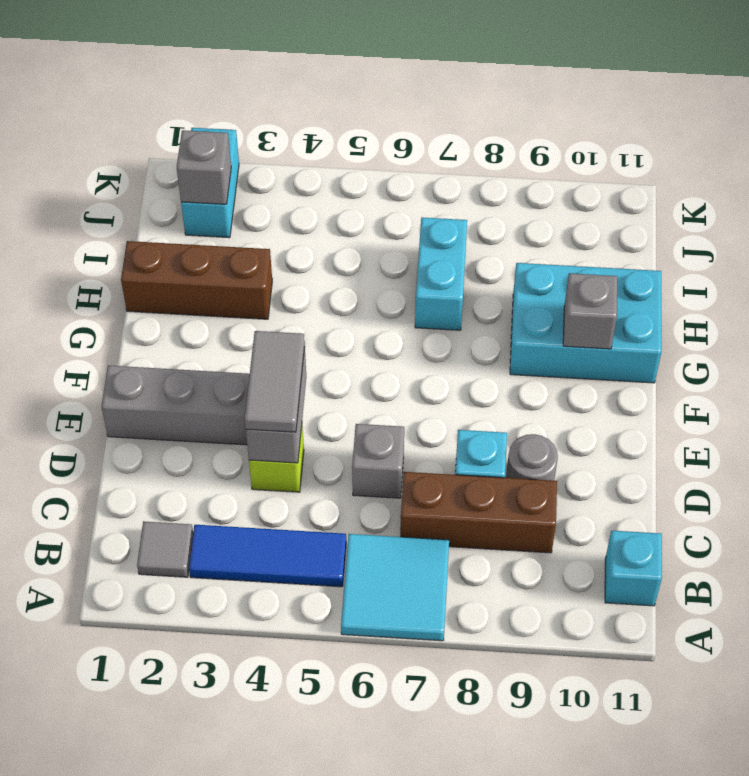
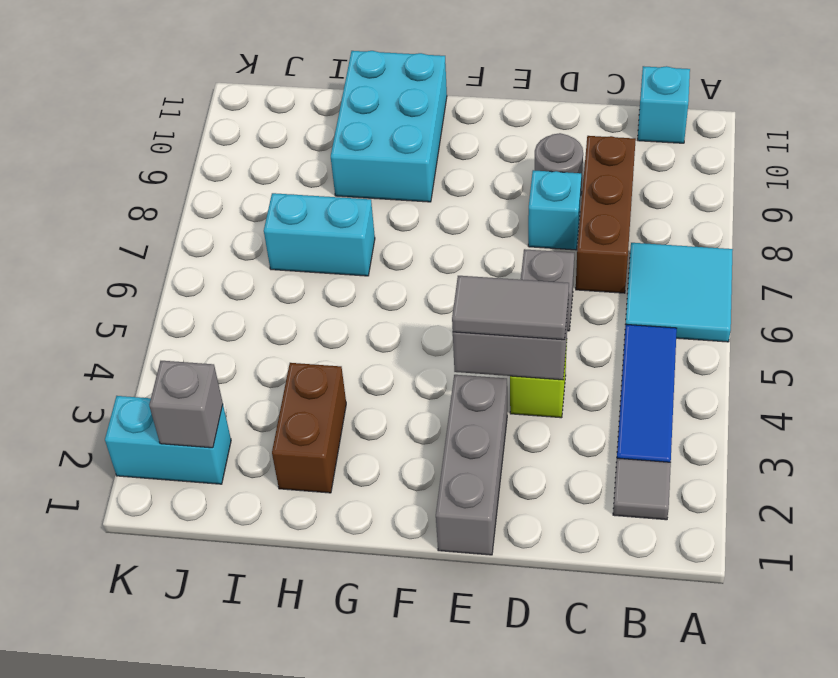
grey 1x1 brick [563,273,617,349] -> none
brown 1x3 brick [121,241,272,319] -> brown 1x2 brick [272,363,346,493]

